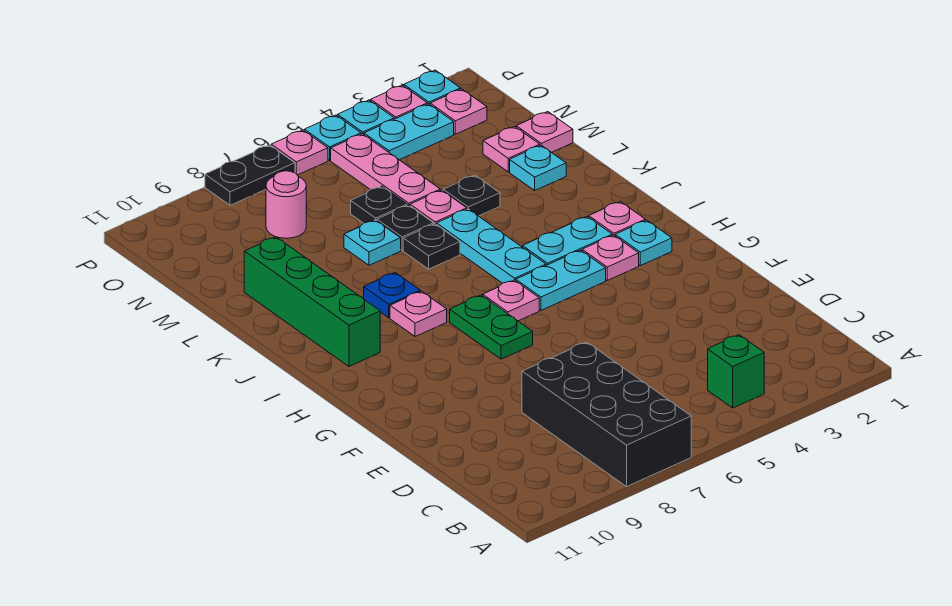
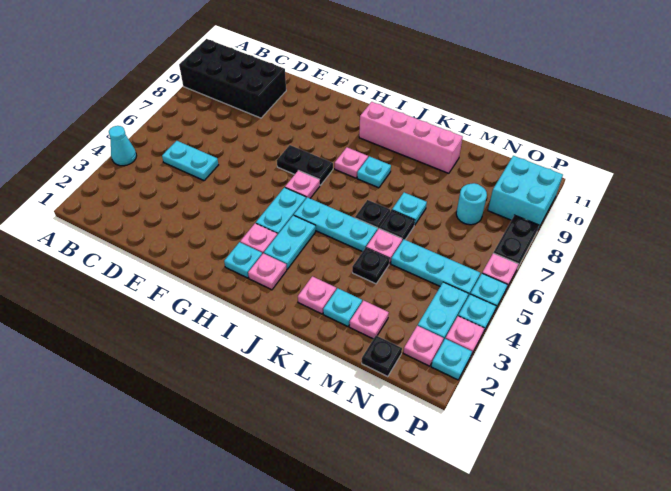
none -> cyan 1x1 cone [109,126,137,166]
black 2x4 brick [522,342,691,486] -> black 2x4 brick moved to [179,39,286,118]
green 1x1 brick [708,335,764,408] -> none
none -> cyan 1x2 plate [162,141,218,180]
green 1x2 plate [450,295,533,359] -> black 1x2 plate [277,145,333,185]
green 1x4 brick [244,237,380,366] -> pink 1x4 brick [359,102,463,173]
blue 1x1 plate [364,273,420,318] -> cyan 1x1 plate [357,156,391,188]
pink 1x1 plate [516,112,573,152] -> pink 1x1 plate moved to [298,276,336,314]
pink 1x3 plate [331,134,440,206] -> cyan 1x3 plate [391,240,480,297]
black 1x1 plate [351,186,407,223] -> black 1x1 plate moved to [362,336,402,377]
pink 1x1 round brick [266,171,306,238] -> cyan 1x1 round brick [456,183,487,225]
none -> cyan 2x2 brick [488,156,563,229]

